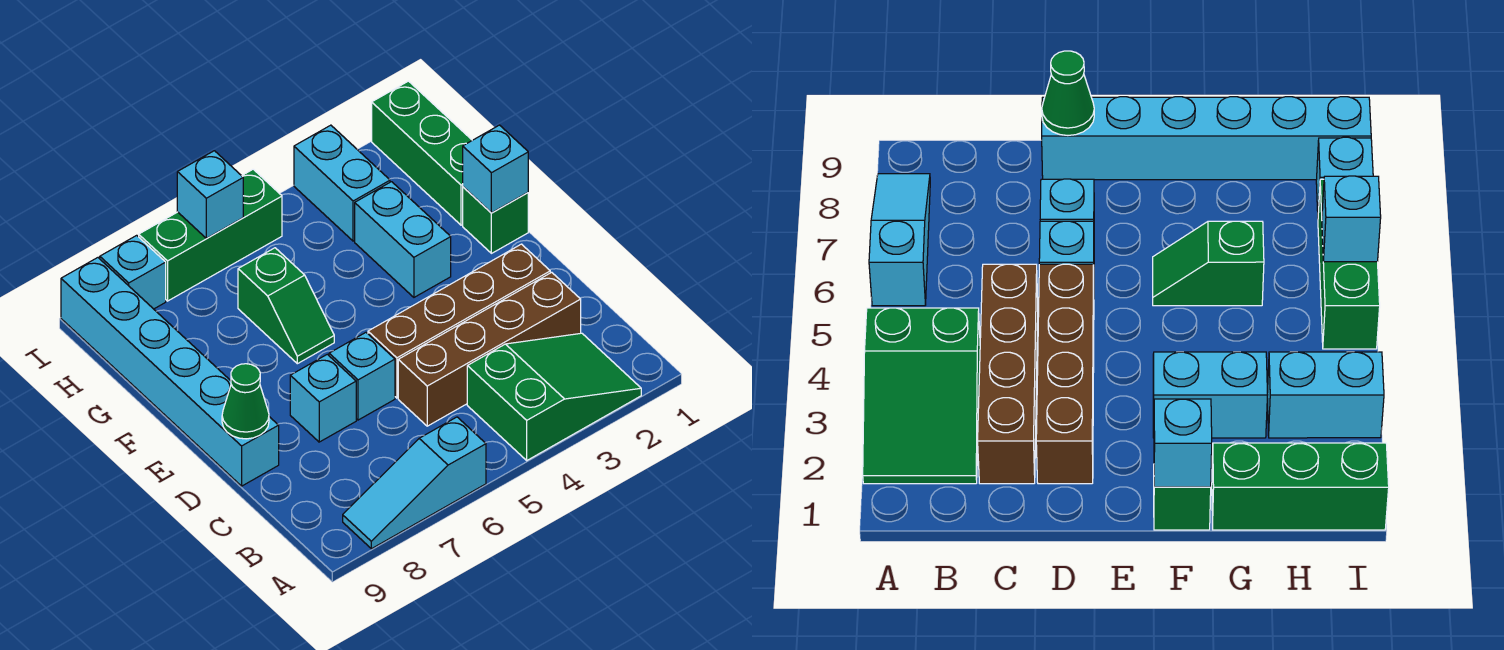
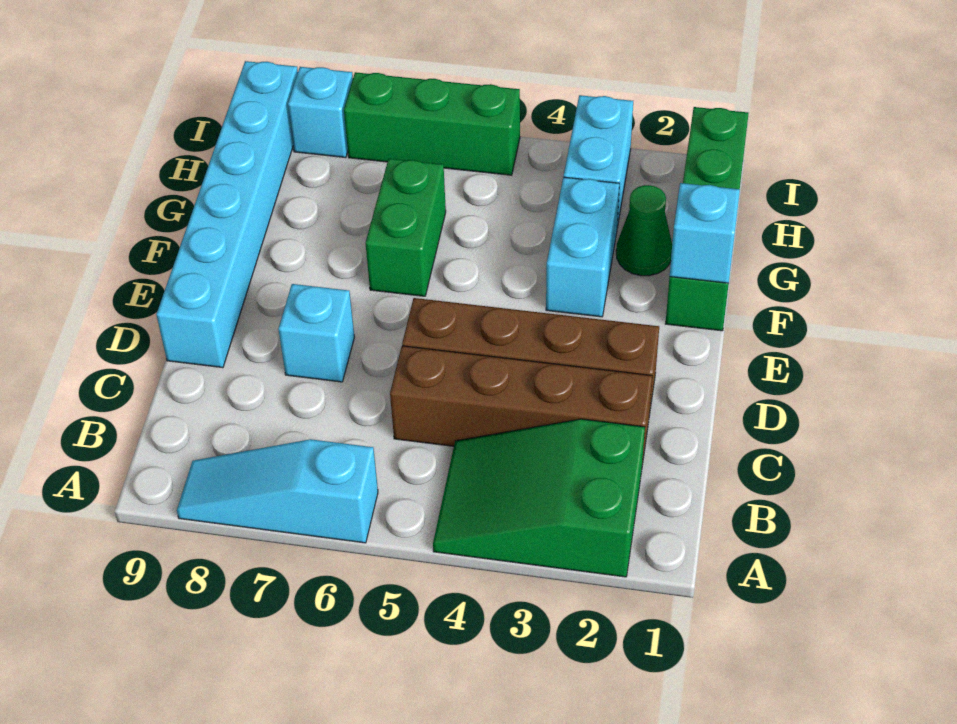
green 2x3 slope [467,333,641,460] -> green 2x3 slope turned to [433,419,645,577]
cyan 1x1 brick [329,333,395,420] -> none
green 1x1 cone [222,364,269,439] -> green 1x1 cone moved to [616,185,672,276]
green 1x2 slope [238,248,334,364] -> green 1x2 brick [366,159,446,296]
cyan 1x1 brick [177,151,243,238] -> none

